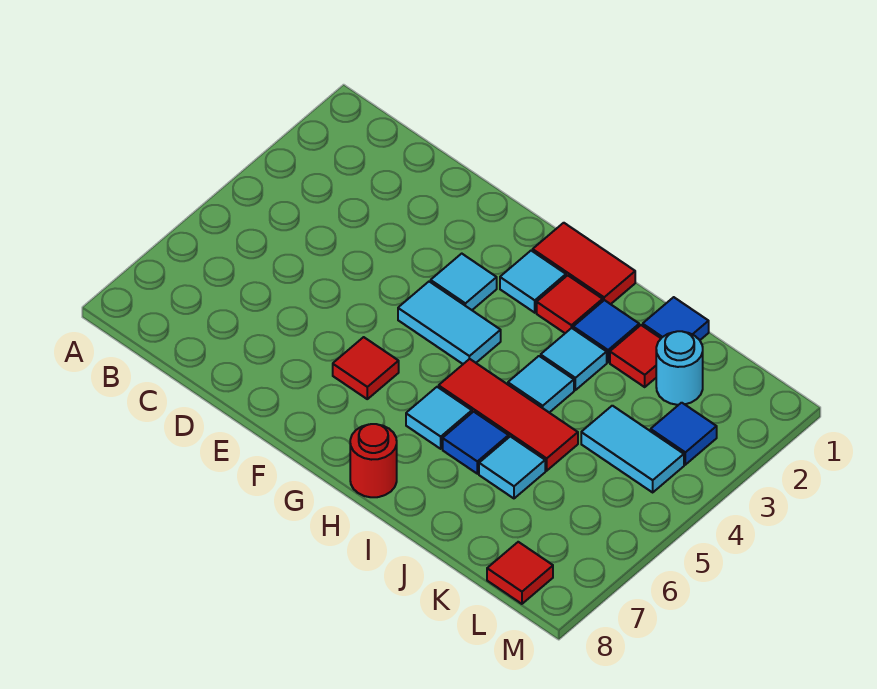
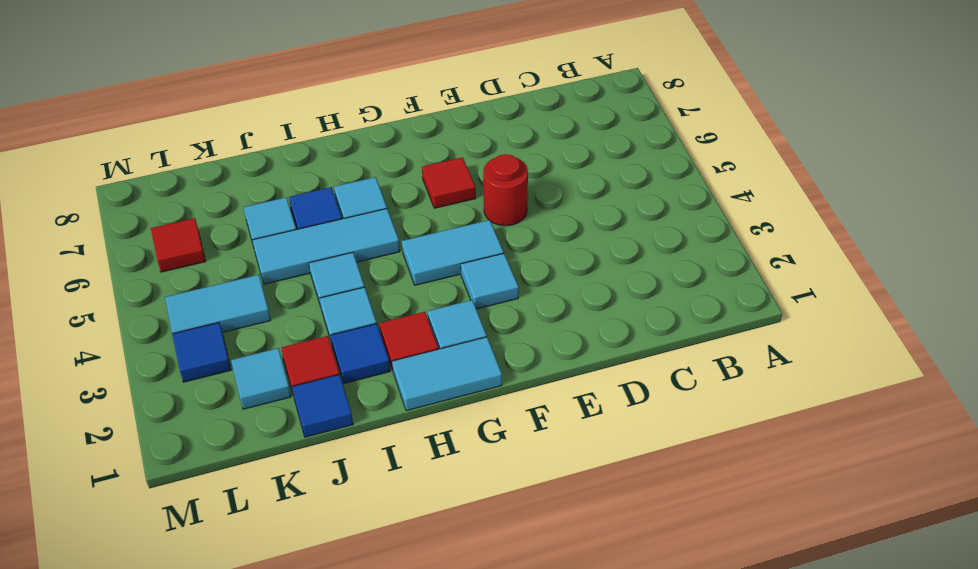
red 1x2 tile [533,223,635,304] -> cyan 1x2 tile [392,337,502,411]
red 1x3 tile [439,359,578,471] -> cyan 1x3 tile [252,209,400,284]
red 1x1 round brick [350,424,397,497] -> red 1x1 round brick moved to [483,154,528,226]
cyan 1x1 round brick [656,331,703,405] -> cyan 1x1 tile [231,348,291,409]
red 1x1 tile [487,542,553,604] -> red 1x1 tile moved to [151,218,206,272]

